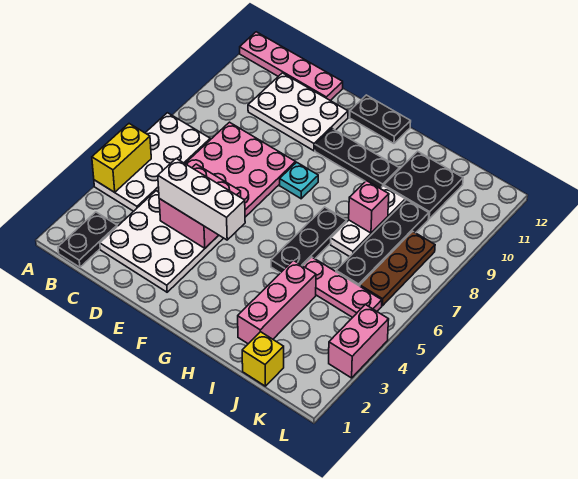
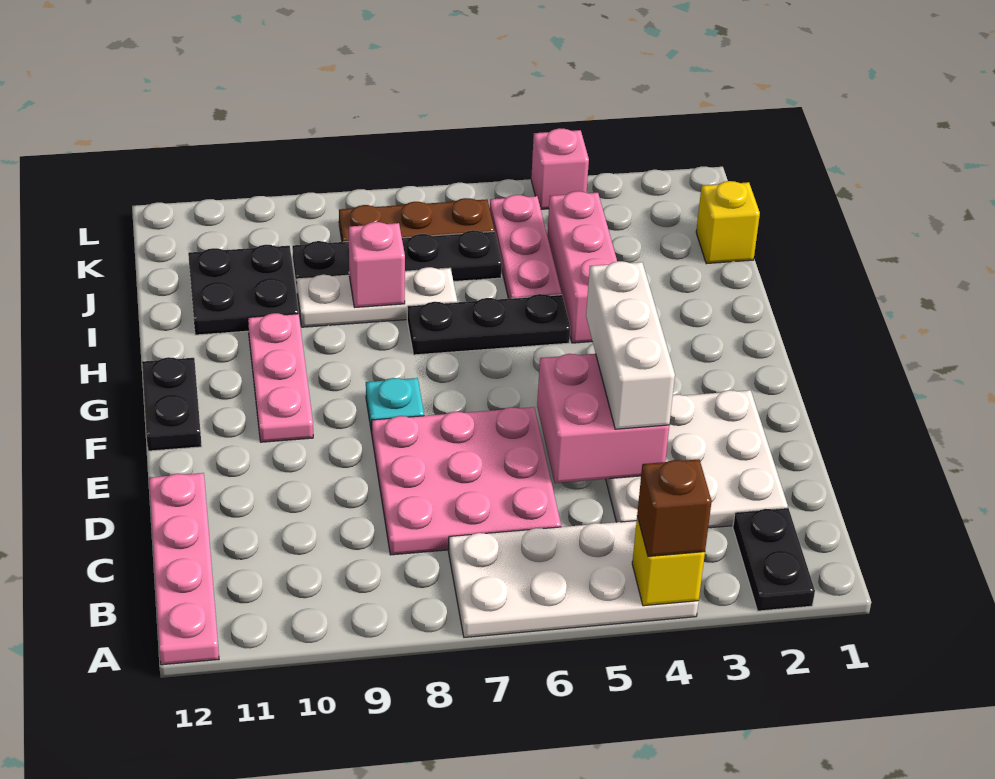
yellow 1x2 brick [92,124,151,192] -> yellow 1x1 brick [632,516,705,606]
none -> brown 1x1 brick [637,459,712,556]
black 1x2 plate [58,212,117,267] -> black 1x2 plate turned to [733,508,815,611]
white 2x3 plate [248,73,348,151] -> none
black 1x3 plate [315,129,399,188] -> pink 1x3 plate [248,313,313,442]
pink 1x3 brick [238,260,316,344] -> pink 1x3 brick turned to [547,191,617,343]
pink 1x2 brick [329,305,389,378] -> pink 1x1 brick [531,128,589,209]

